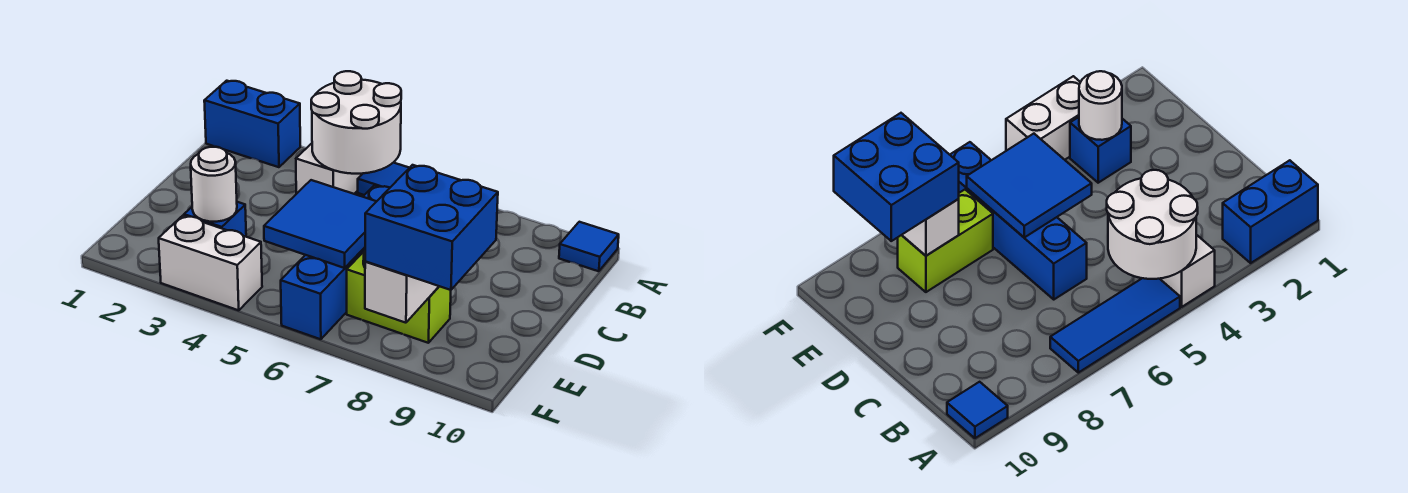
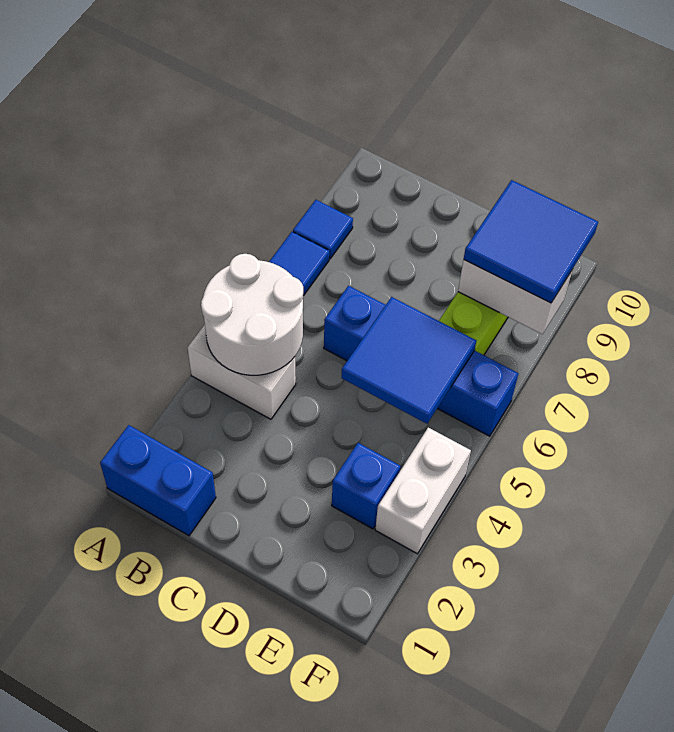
blue 1x2 brick [204,81,300,167] -> blue 1x2 brick turned to [100,425,216,536]
blue 1x1 tile [559,222,619,271] -> blue 1x1 tile moved to [293,200,353,259]
white 1x1 round brick [191,147,237,222] -> none
blue 2x2 brick [365,165,498,290] -> blue 2x2 tile [464,180,598,303]

